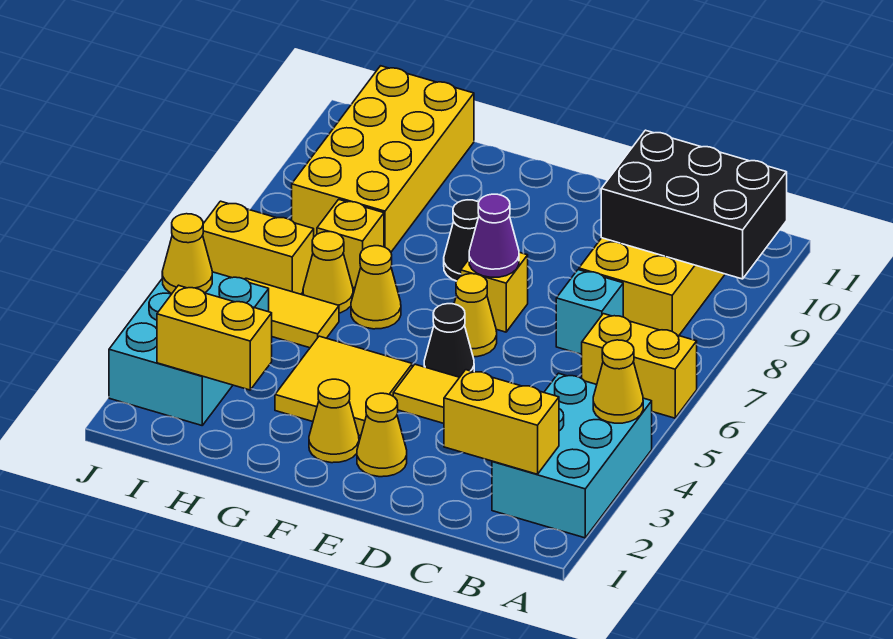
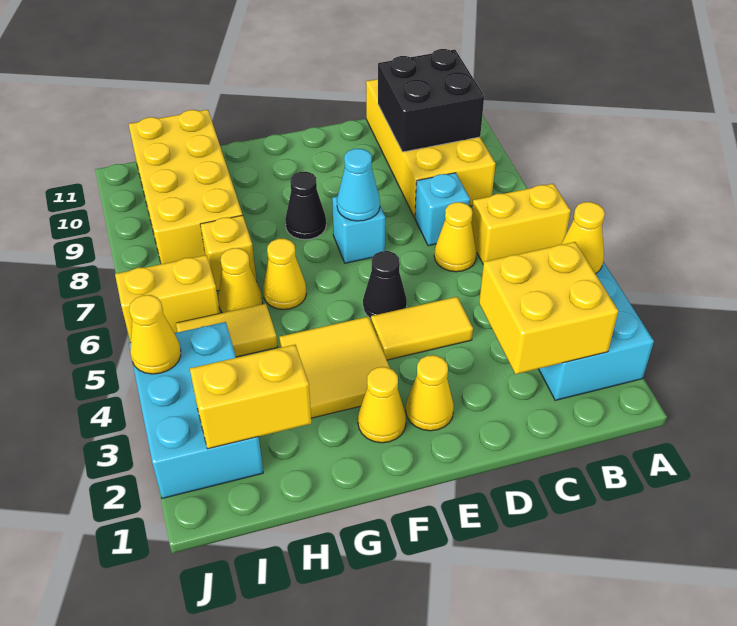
black 2x3 brick [601,130,787,279] -> black 2x2 brick [378,49,484,152]
yellow 1x2 brick [444,370,559,474] -> yellow 2x2 brick [479,242,618,374]
yellow 1x1 cone [454,274,497,357] -> yellow 1x1 cone moved to [434,202,477,272]
yellow 1x1 brick [461,252,528,332] -> cyan 1x1 brick [332,196,385,263]
purple 1x1 cone [469,194,519,277] -> cyan 1x1 cone [337,149,380,221]

